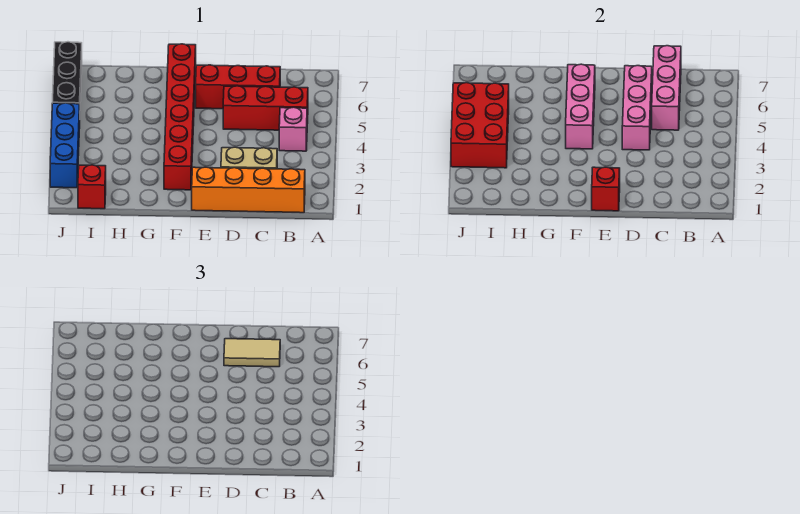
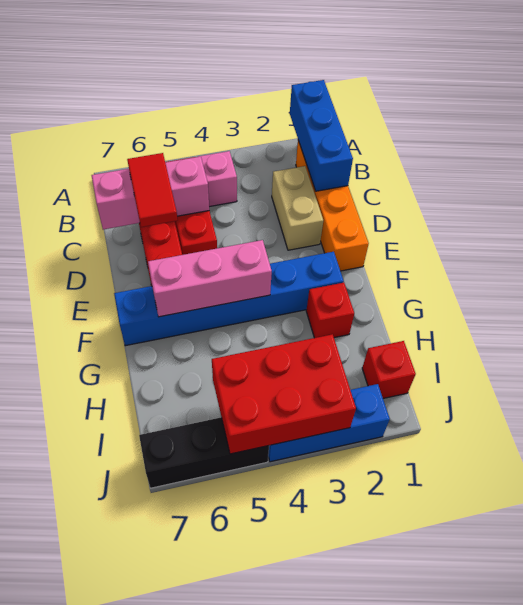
none -> blue 1x3 brick [290,80,353,191]
tan 1x2 tile [224,339,280,367] -> red 1x2 tile [127,153,178,227]
pink 1x3 brick [622,66,652,150] -> none
red 1x1 brick [592,167,620,211] -> red 1x1 brick moved to [306,283,354,338]
red 1x6 brick [164,44,196,190] -> blue 1x6 brick [114,252,344,346]

